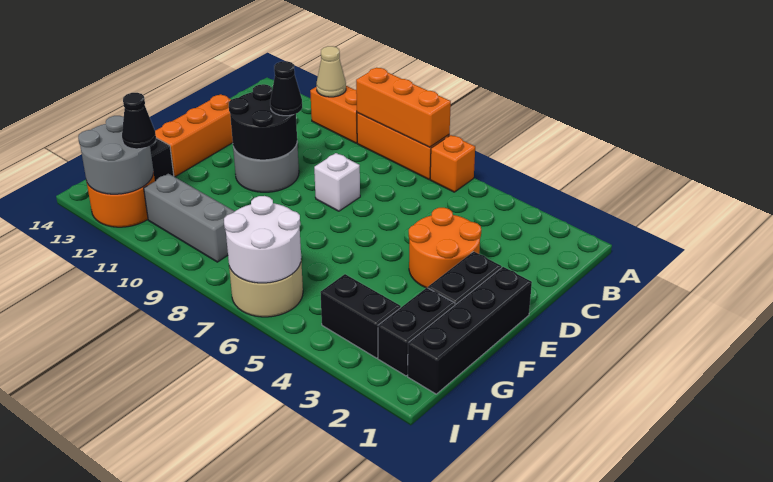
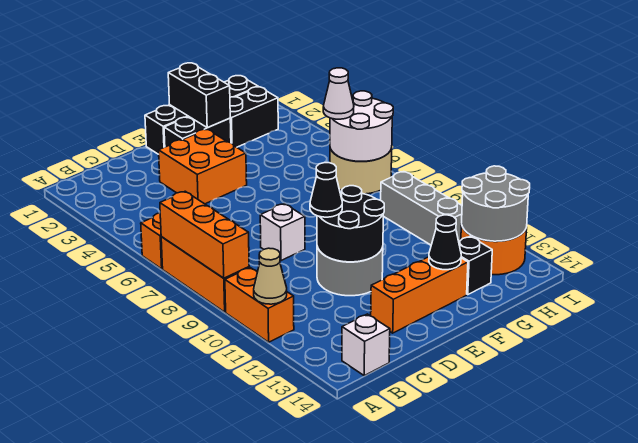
none -> white 1x1 brick [342,314,390,376]
orange 2x2 round brick [409,208,481,288] -> orange 2x2 brick [159,129,247,204]
black 1x2 brick [320,274,401,358] -> black 1x2 brick moved to [168,63,230,128]
none -> white 1x1 cone [323,68,354,119]
black 1x1 cone [122,93,156,149] -> black 1x1 cone moved to [429,215,461,270]

